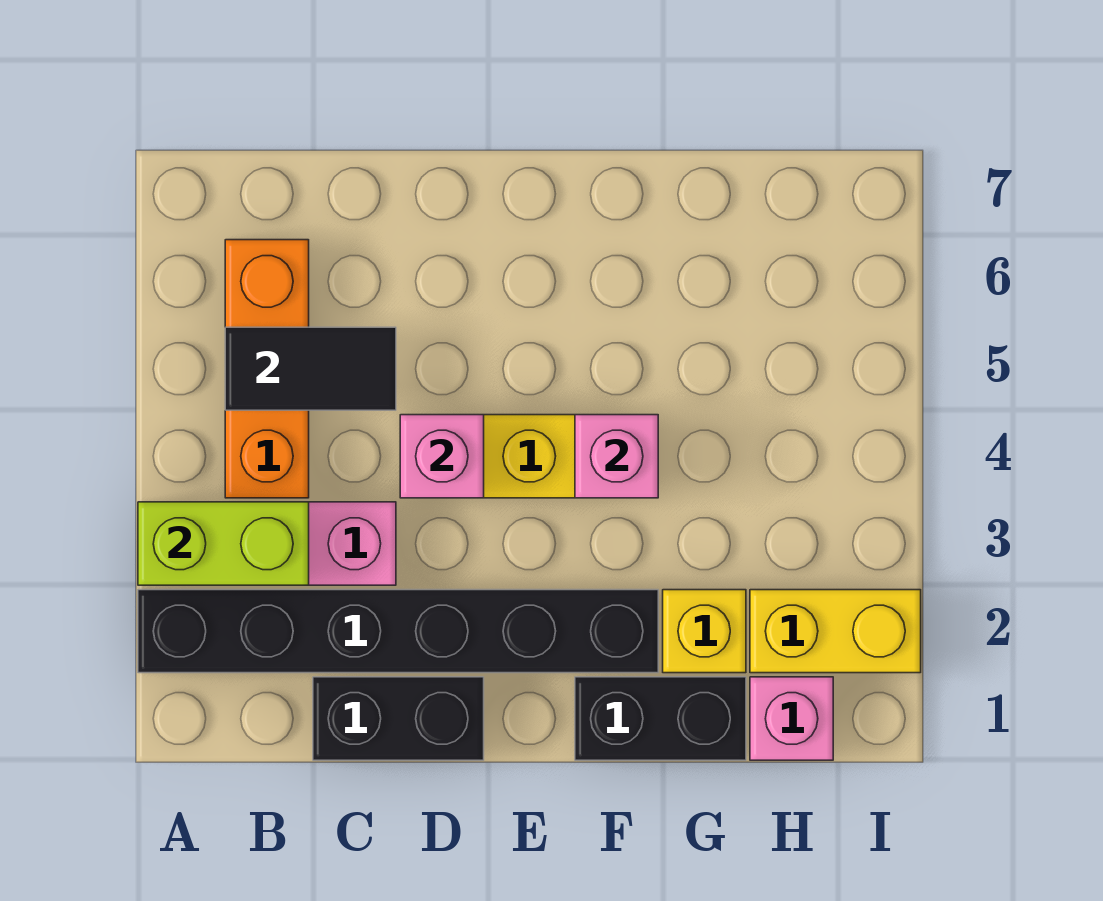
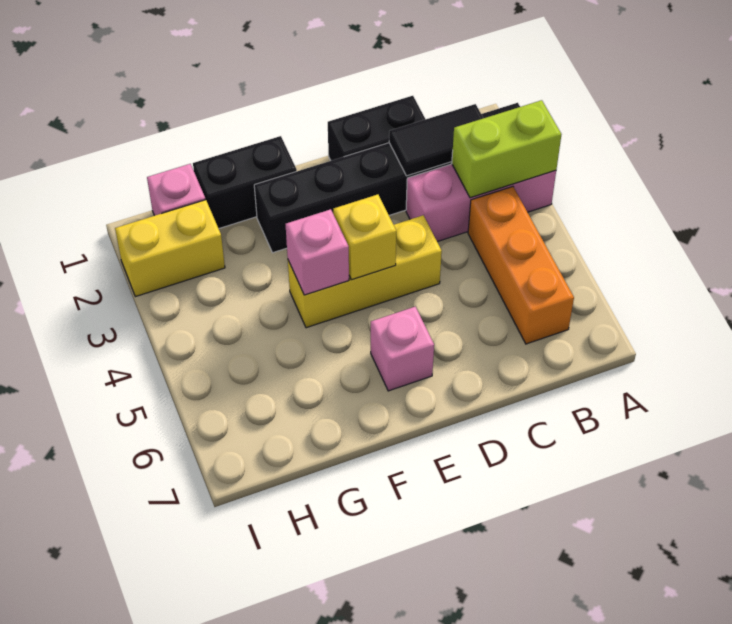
black 1x2 tile [225,327,396,410] -> black 1x2 tile moved to [389,104,483,176]
pink 1x1 brick [400,415,484,498] -> pink 1x1 brick moved to [371,307,434,391]
yellow 1x1 brick [663,590,746,673] -> yellow 1x1 brick moved to [333,195,396,280]

